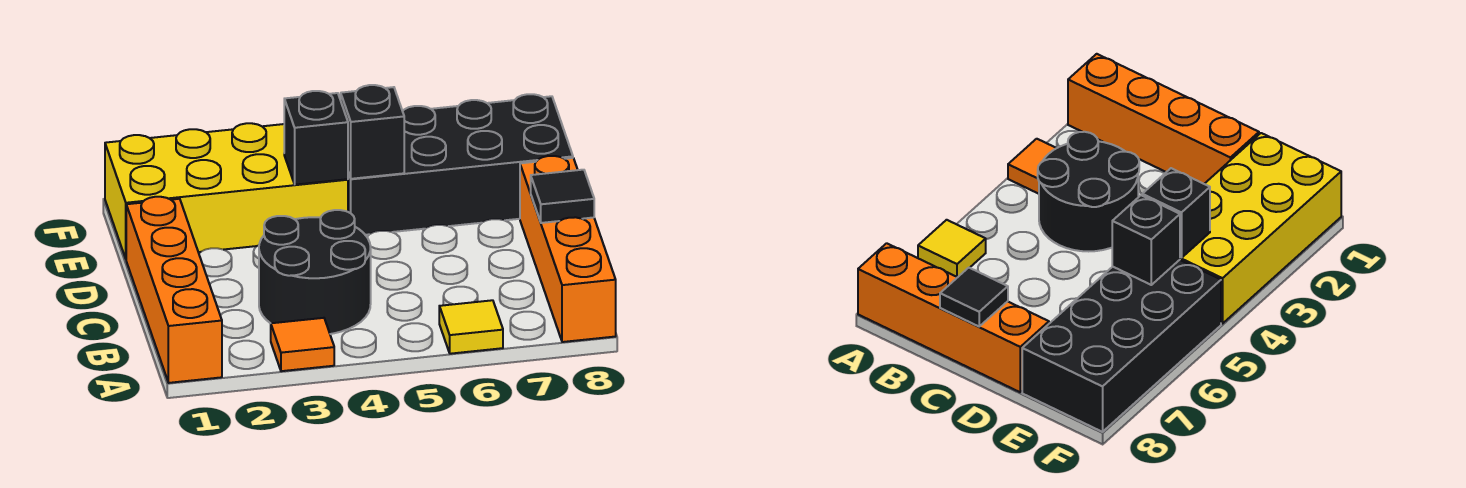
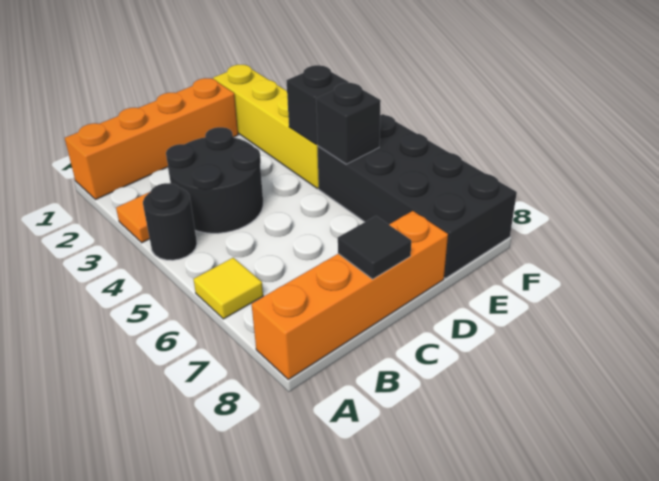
none -> black 1x1 round brick [143,183,197,260]
yellow 2x4 brick [105,123,348,258] -> yellow 1x4 brick [213,65,319,189]

